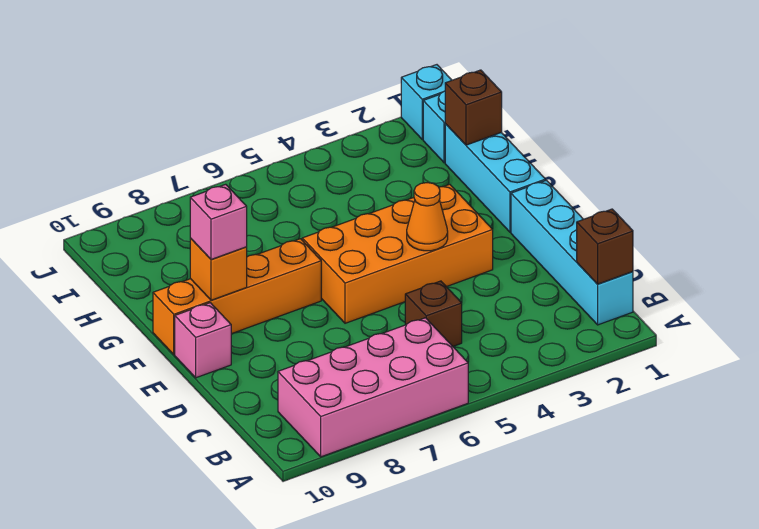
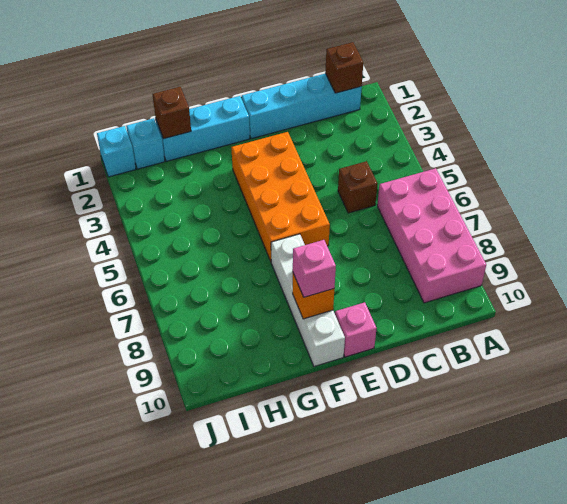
orange 1x1 cone [407,183,448,251] -> none
orange 1x4 brick [153,239,321,354] -> white 1x4 brick [271,234,345,366]

